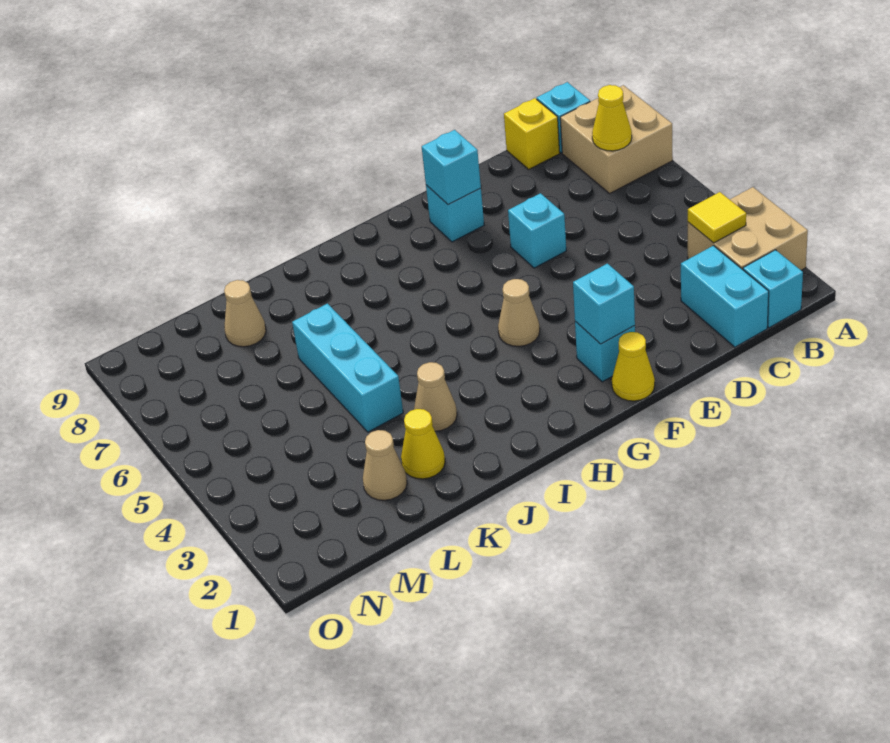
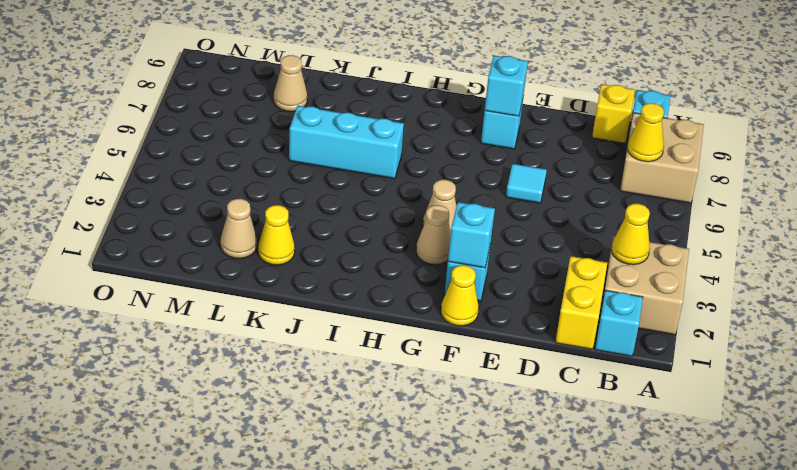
yellow 1x1 tile [688,192,746,243] -> yellow 1x1 cone [611,204,650,265]
cyan 1x2 brick [681,246,769,347] -> yellow 1x2 brick [555,256,607,349]
cyan 1x1 brick [508,193,566,268] -> cyan 1x1 tile [506,164,547,203]
tan 1x1 cone [414,362,457,431] -> tan 1x1 cone moved to [416,205,451,265]
cyan 1x3 brick [292,304,403,432] -> cyan 1x3 brick turned to [289,106,404,179]

